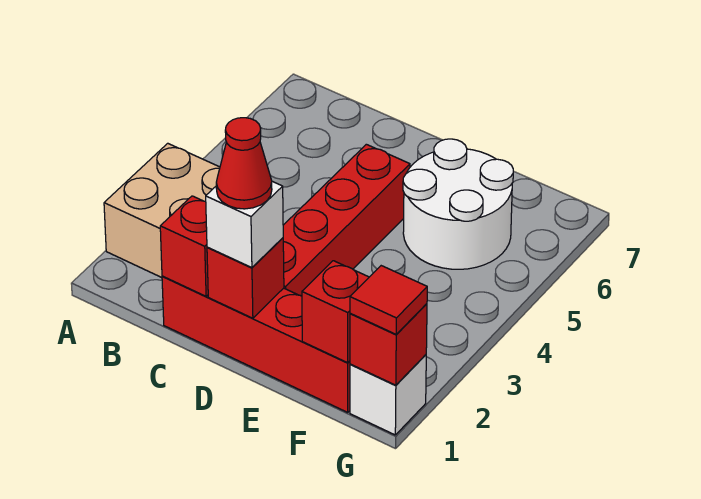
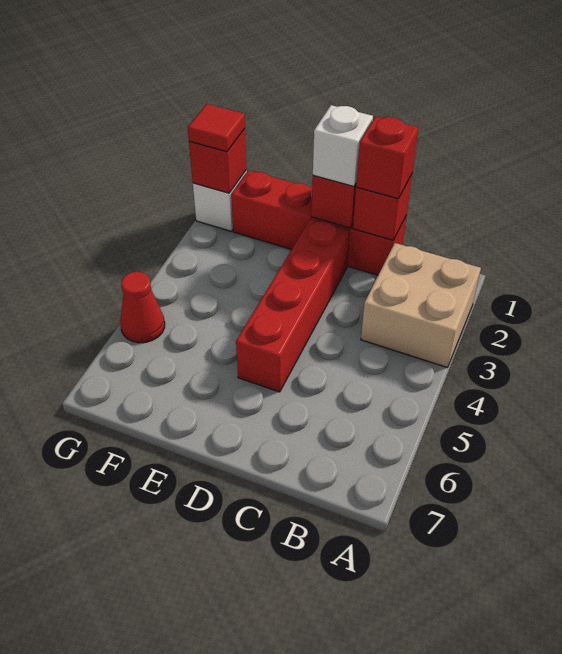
red 1x1 cone [216,118,272,209] -> red 1x1 cone moved to [120,272,165,343]
white 2x2 round brick [403,139,513,269] -> none
red 1x1 brick [302,261,369,363] -> red 1x1 brick moved to [356,116,419,199]

